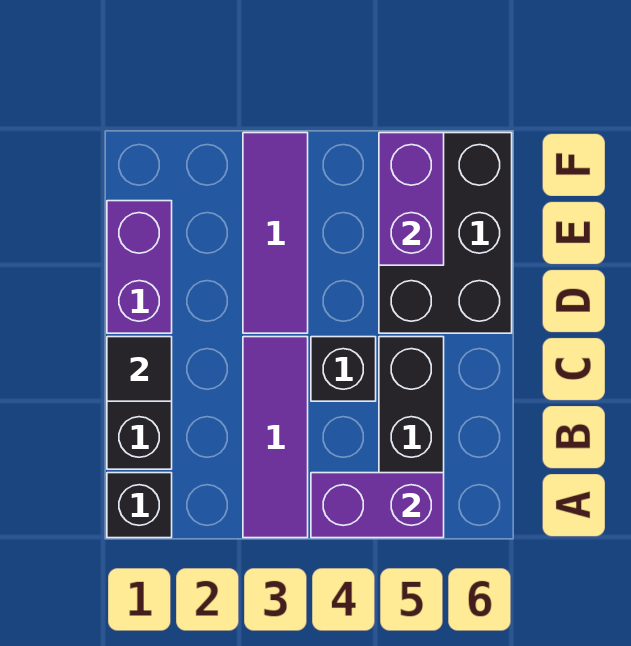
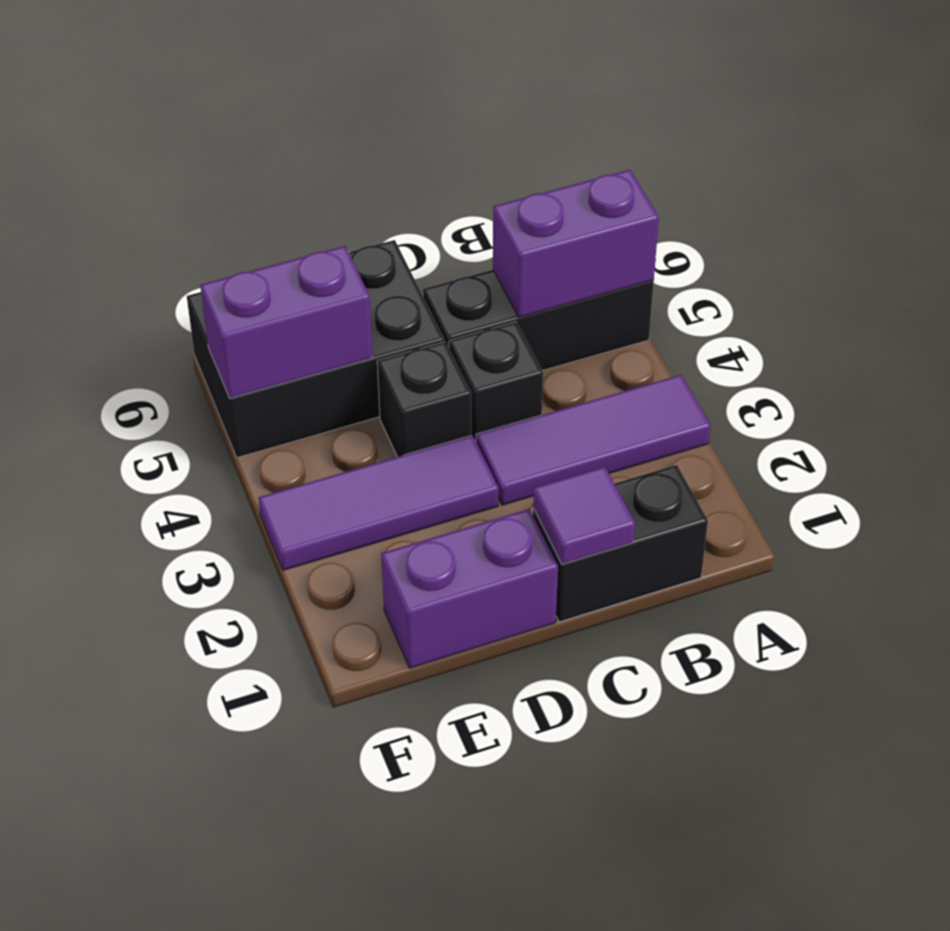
black 1x1 brick [107,473,172,538] -> black 1x1 brick moved to [377,342,471,457]
purple 1x2 brick [311,473,444,538] -> purple 1x2 brick turned to [493,170,659,317]
black 1x1 tile [107,337,172,401] -> purple 1x1 tile [533,467,635,564]

